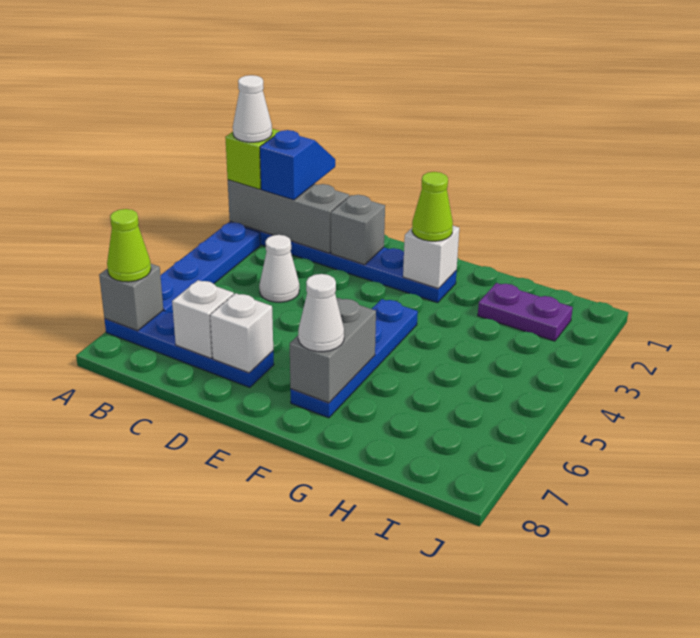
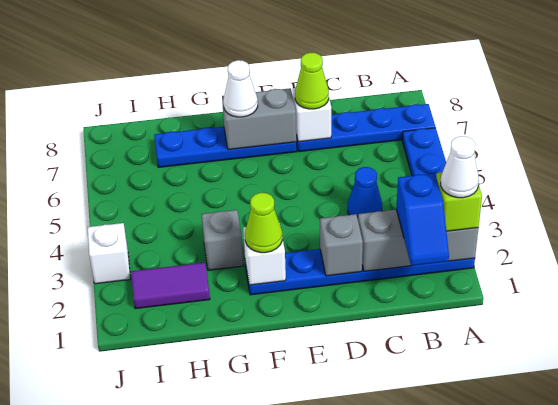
grey 1x1 brick [99,264,163,331] -> grey 1x1 brick moved to [202,210,243,270]
lime 1x1 cone [107,209,151,282] -> lime 1x1 cone moved to [295,53,329,109]
white 1x1 cone [259,235,299,302] -> blue 1x1 cone [348,167,382,219]
white 1x1 brick [172,280,234,358] -> white 1x1 brick moved to [87,223,130,284]
blue 1x4 plate [290,299,418,418] -> blue 1x4 plate turned to [154,127,297,167]
grey 1x2 brick [290,298,376,403] -> grey 1x2 brick turned to [222,88,296,150]
purple 1x2 plate [478,283,573,341] -> purple 1x2 tile [131,263,210,309]

